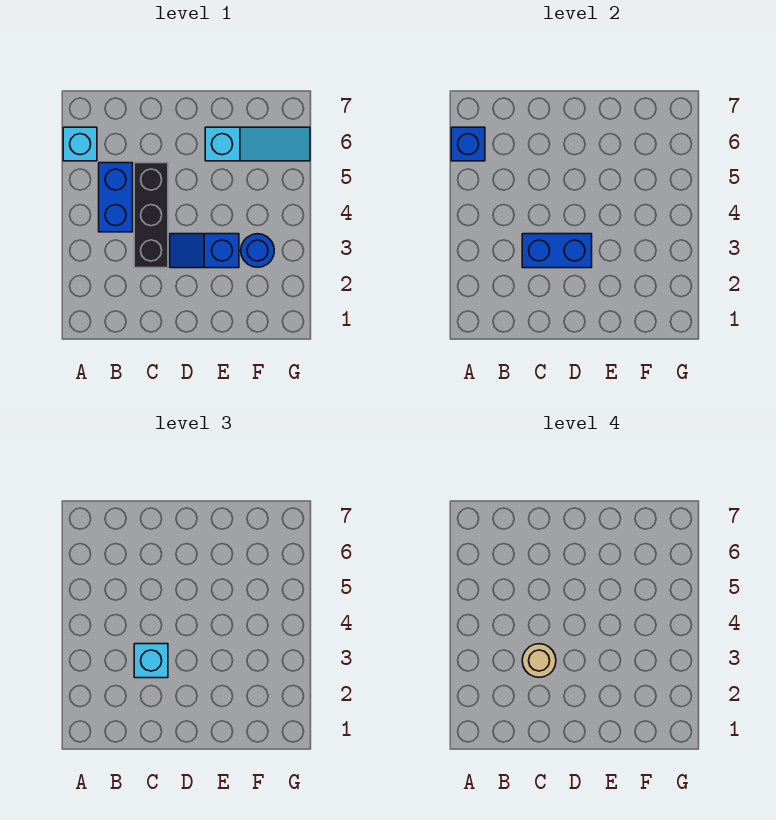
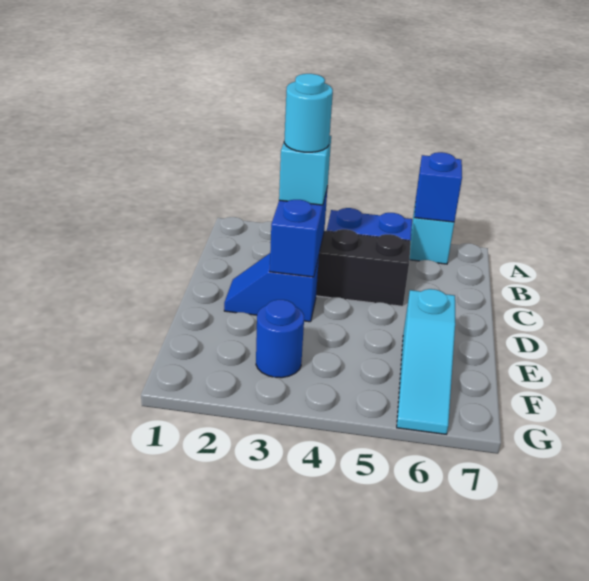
tan 1x1 round brick [522,644,556,677] -> cyan 1x1 round brick [284,74,333,152]
blue 1x2 slope [170,234,239,268] -> blue 1x2 slope turned to [224,253,319,322]

